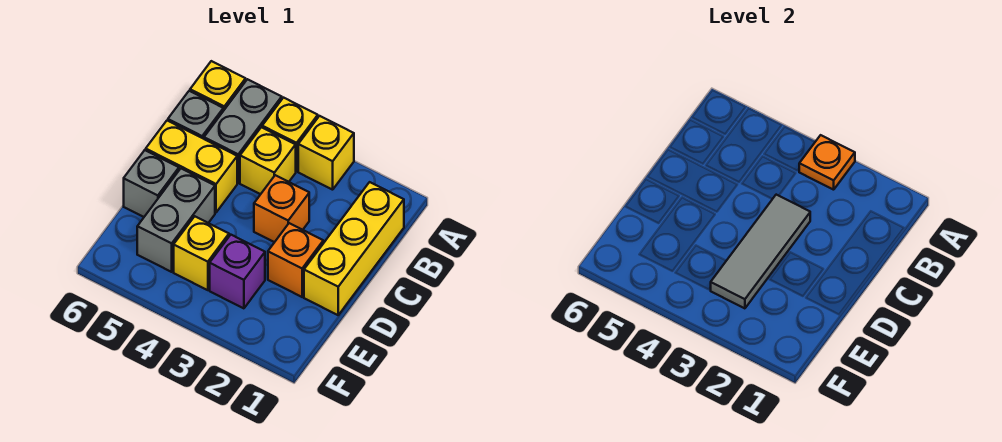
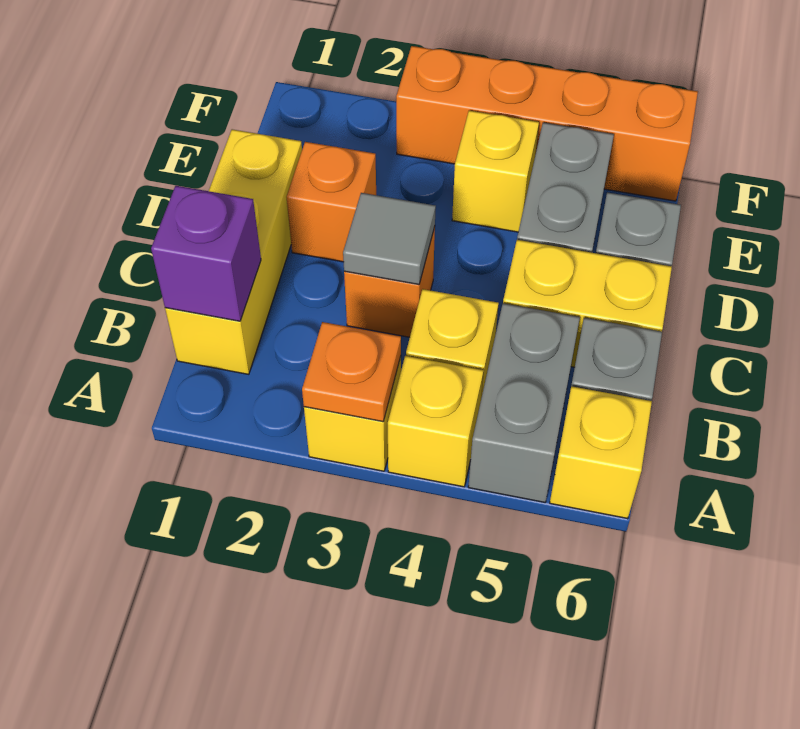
grey 1x3 tile [711,195,810,308] -> grey 1x1 tile [343,193,436,285]
purple 1x1 brick [210,235,265,308] -> purple 1x1 brick moved to [151,186,261,321]
none -> orange 1x4 brick [396,46,698,201]

